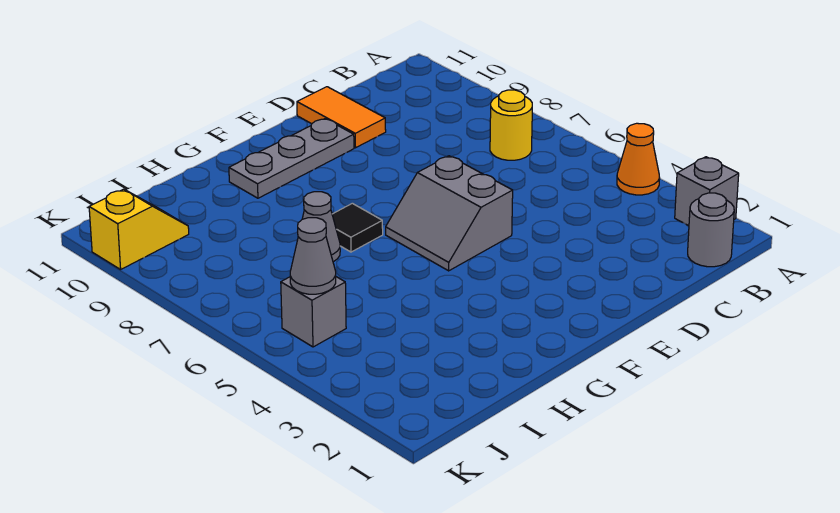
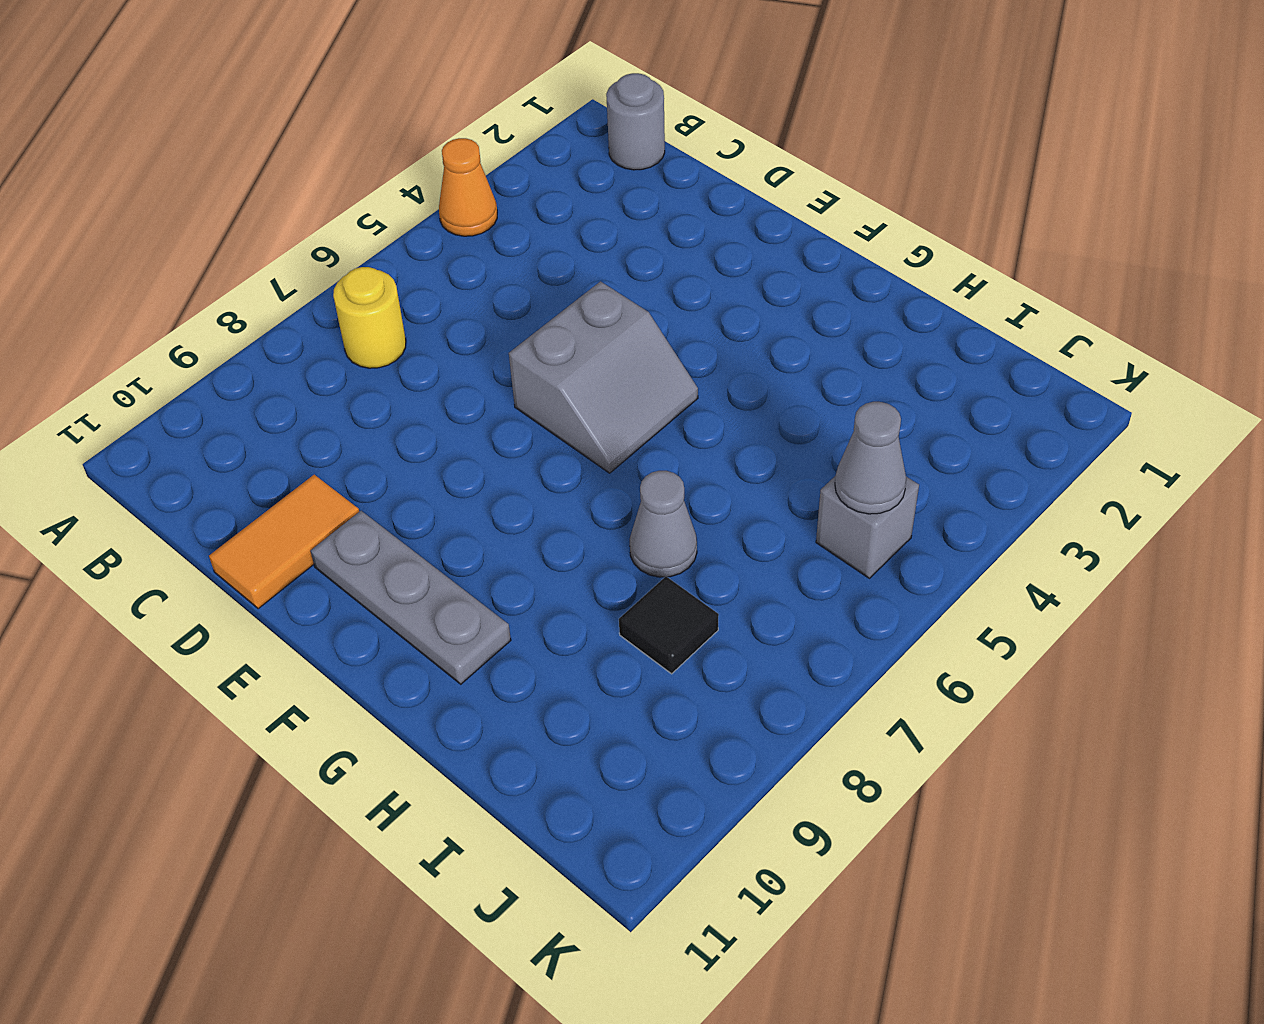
grey 1x1 brick [675,157,739,226] -> none
black 1x1 tile [332,203,383,252] -> black 1x1 tile moved to [619,576,719,674]
yellow 1x2 slope [89,189,189,269] -> none

